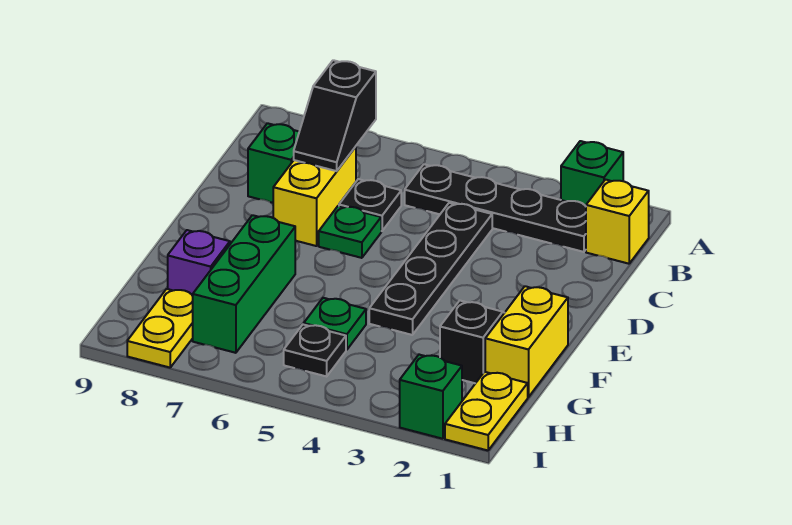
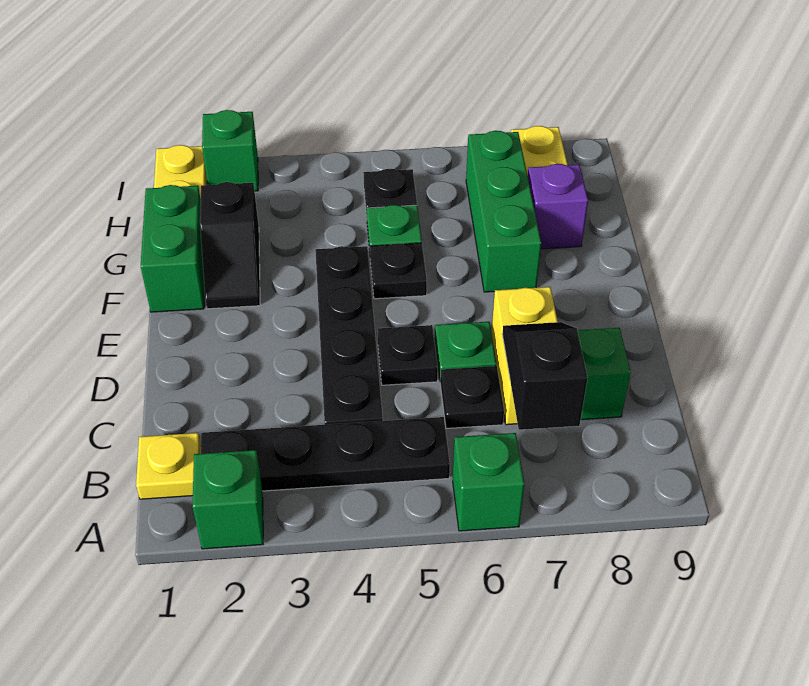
none -> green 1x1 brick [453,433,524,531]
yellow 1x1 brick [586,180,649,264] -> yellow 1x1 plate [136,433,201,499]
none -> black 1x1 plate [378,325,438,385]
yellow 1x2 brick [485,286,568,397] -> green 1x2 brick [141,185,205,312]
none -> black 1x1 plate [370,243,427,299]

